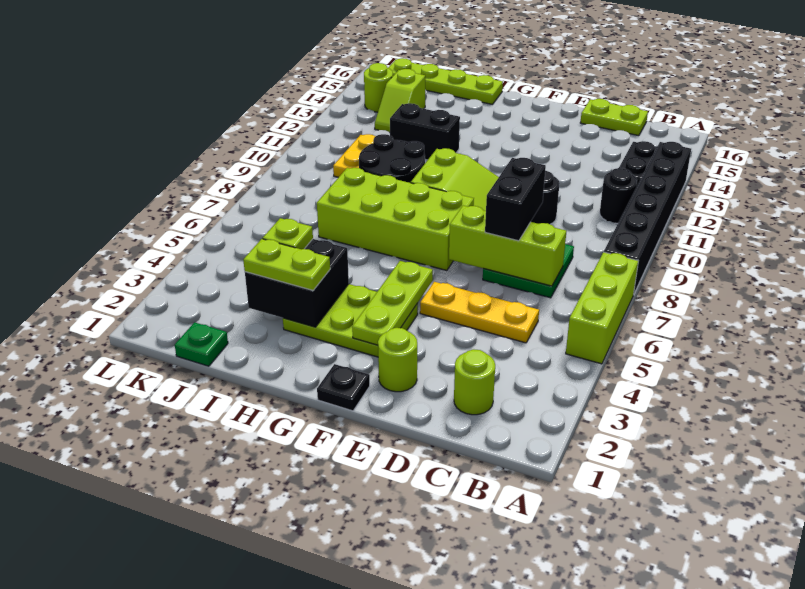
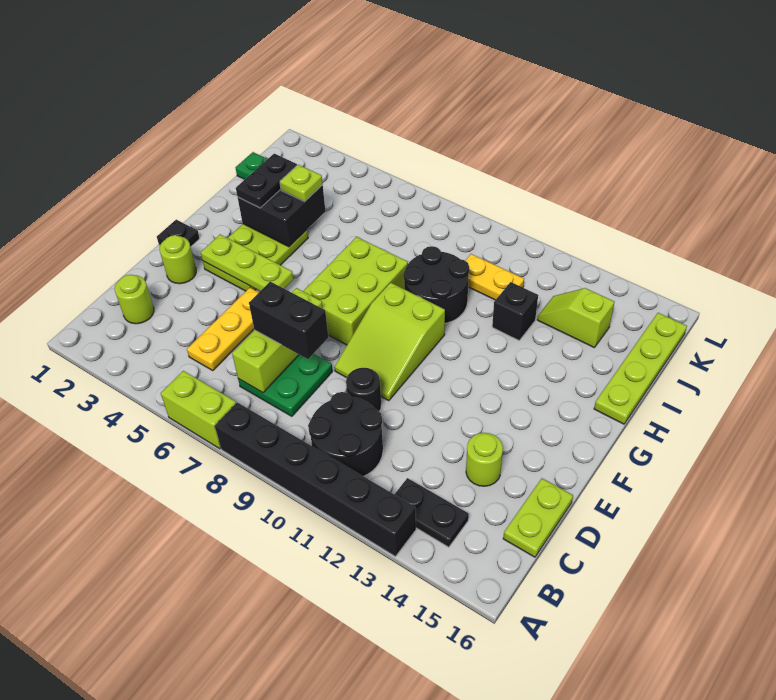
lime 1x3 brick [566,252,638,364] -> lime 1x2 brick [161,371,236,449]
black 1x1 round brick [600,168,637,223] -> black 2x2 round brick [308,392,383,476]
lime 2x4 brick [317,168,474,270] -> lime 2x3 brick [303,237,408,345]
lime 1x2 plate [243,239,330,290] -> black 1x2 plate [236,154,297,208]
black 1x2 brick [390,103,460,159] -> black 1x1 brick [492,282,538,340]
lime 1x1 round brick [364,63,393,112] -> lime 1x1 round brick moved to [466,433,503,486]

